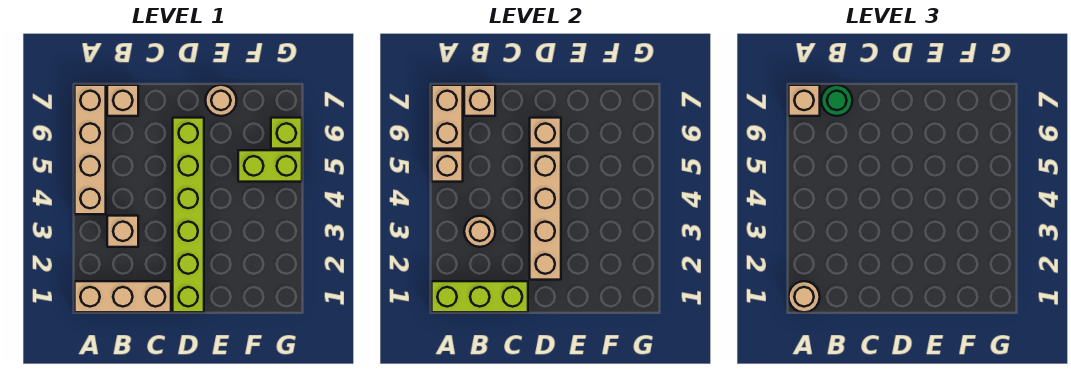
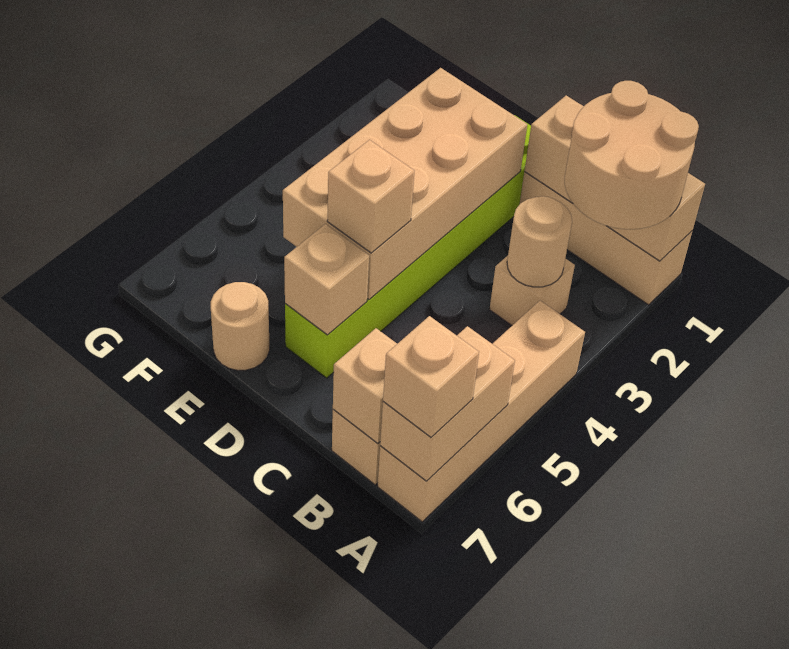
lime 1x3 brick [432,281,528,312] -> tan 1x3 brick [525,95,705,261]
tan 1x1 round brick [789,281,820,312] -> tan 2x2 round brick [564,81,699,229]
tan 1x1 brick [432,150,463,182] -> tan 1x1 brick moved to [327,140,414,253]
green 1x1 round brick [821,85,852,116] -> none
tan 1x4 brick [530,150,561,280] -> tan 2x4 brick [283,68,527,300]
lime 1x2 brick [238,150,302,182] -> none
lime 1x1 brick [271,118,302,149] -> none

